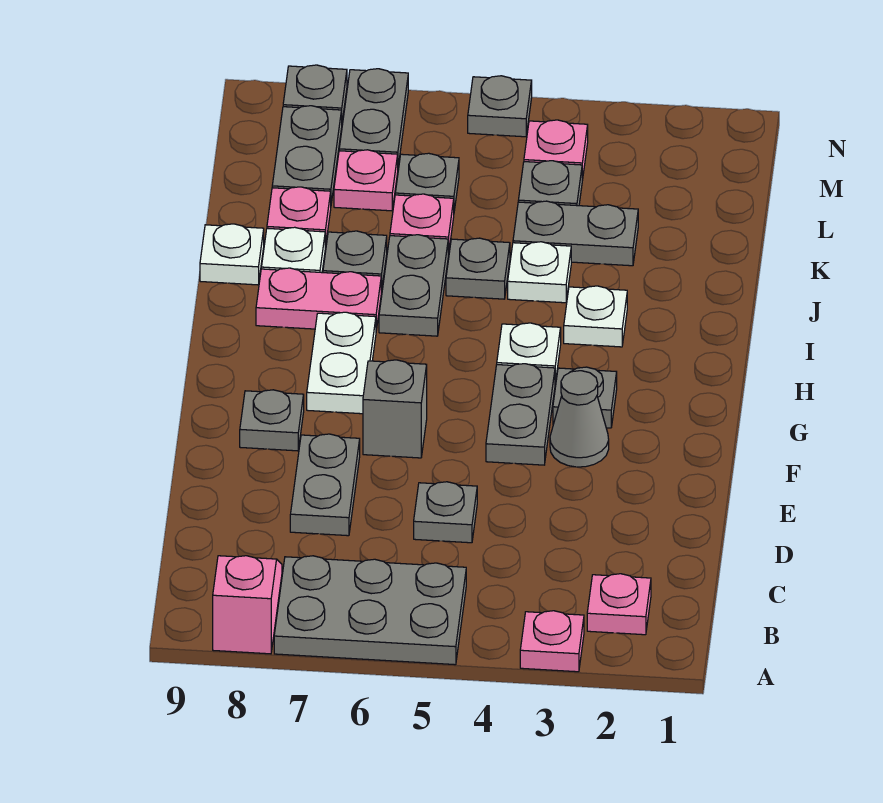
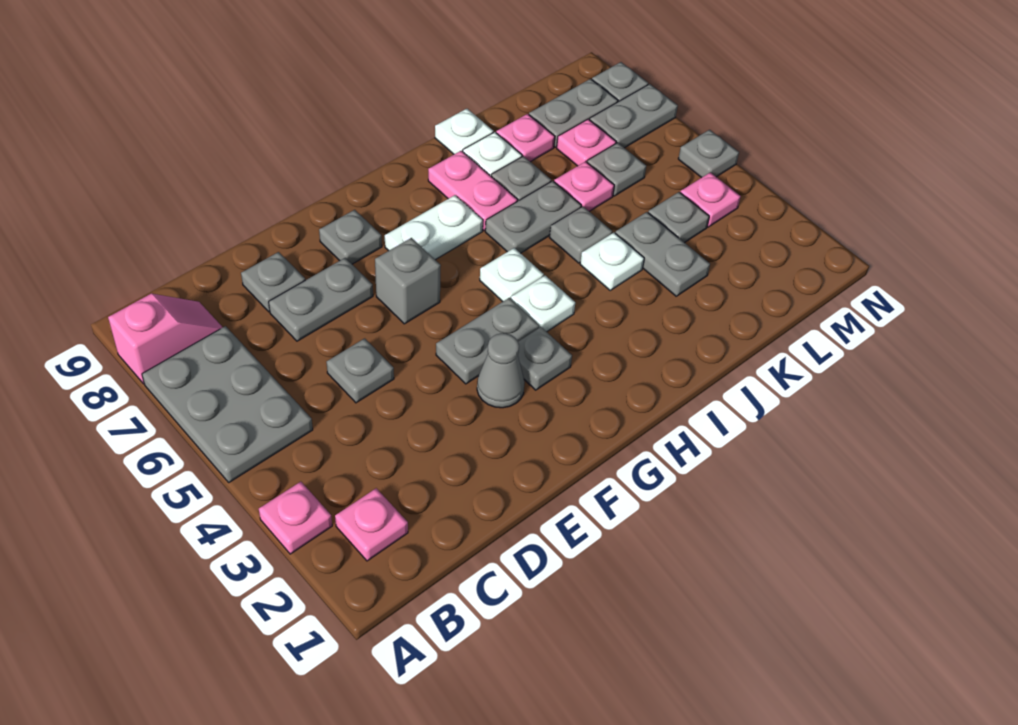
none -> grey 1x1 plate [241,252,305,312]
white 1x1 plate [564,286,627,347] -> white 1x1 plate moved to [480,248,544,302]

